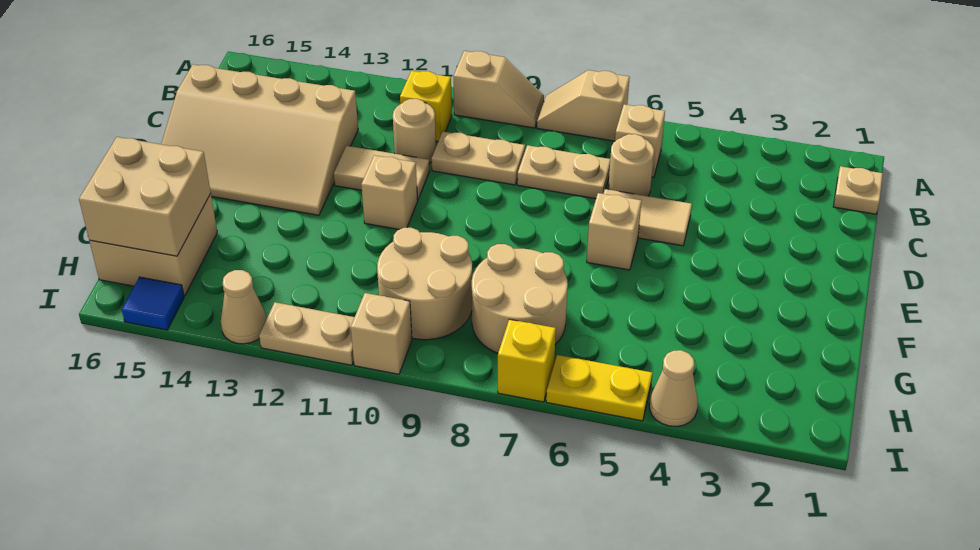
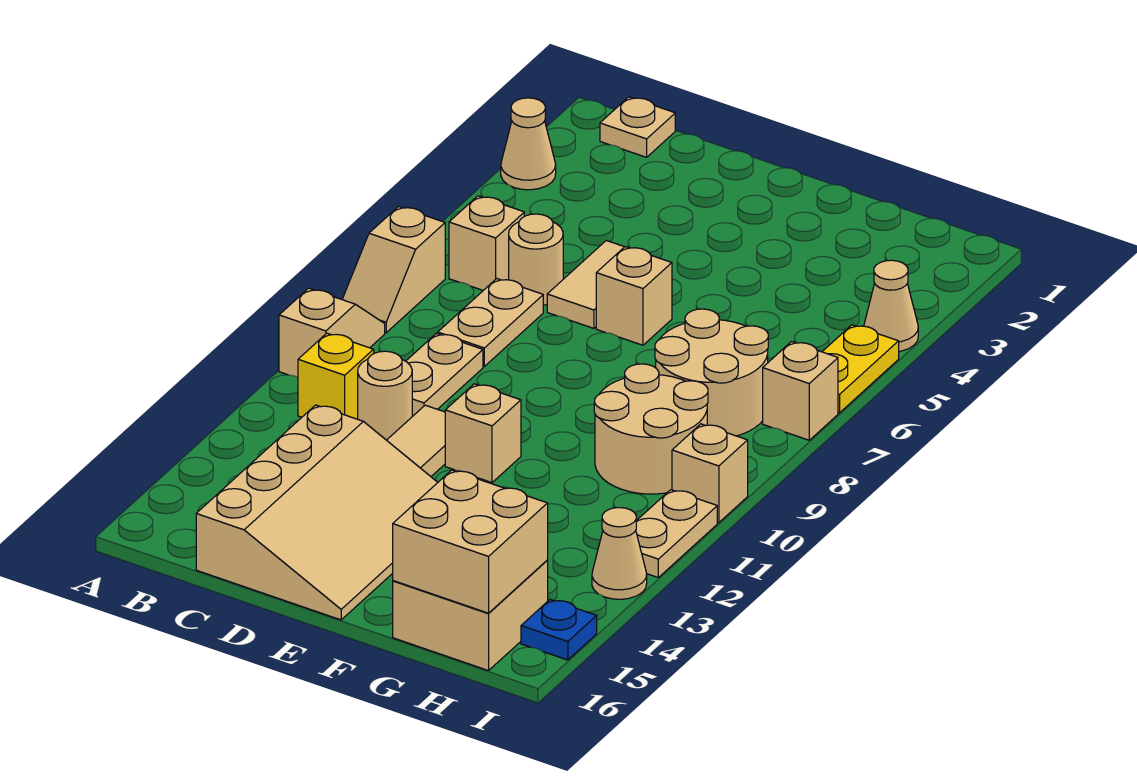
none -> tan 1x1 cone [501,98,556,190]
yellow 1x1 brick [498,319,556,402] -> tan 1x1 brick [763,342,838,440]
blue 1x1 tile [122,277,184,330] -> blue 1x1 plate [521,600,597,660]

